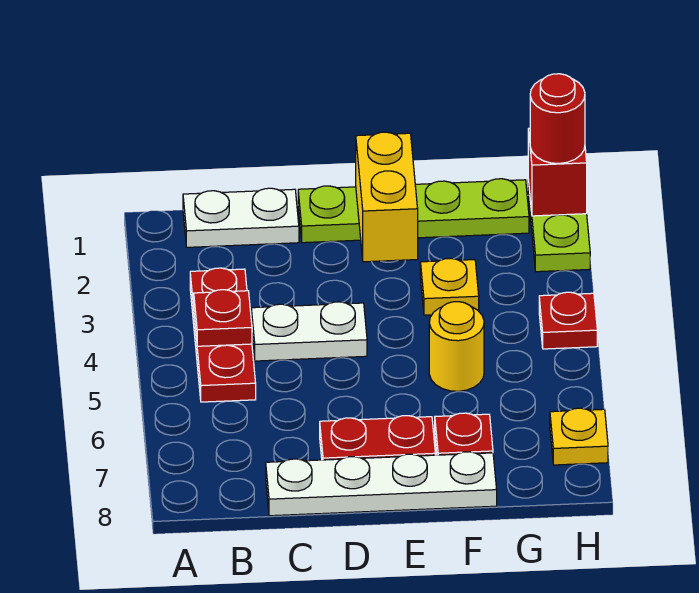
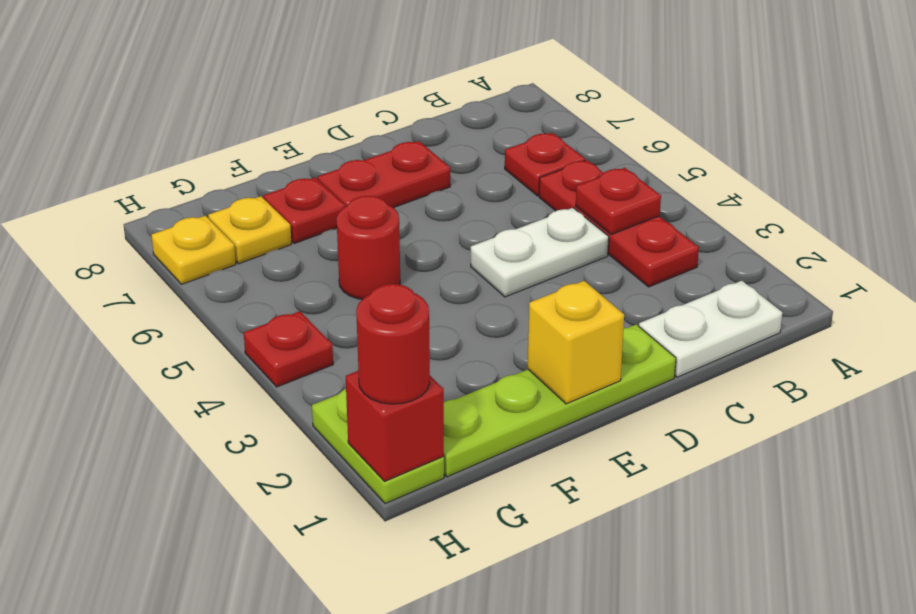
none -> red 1x1 plate [505,133,585,196]
white 1x4 plate [266,452,497,516] -> none
yellow 1x2 brick [356,132,418,262] -> yellow 1x1 brick [528,281,624,404]
yellow 1x1 plate [420,258,479,315] -> yellow 1x1 plate moved to [208,196,291,264]
yellow 1x1 round brick [429,302,484,391] -> red 1x1 round brick [337,196,400,299]

